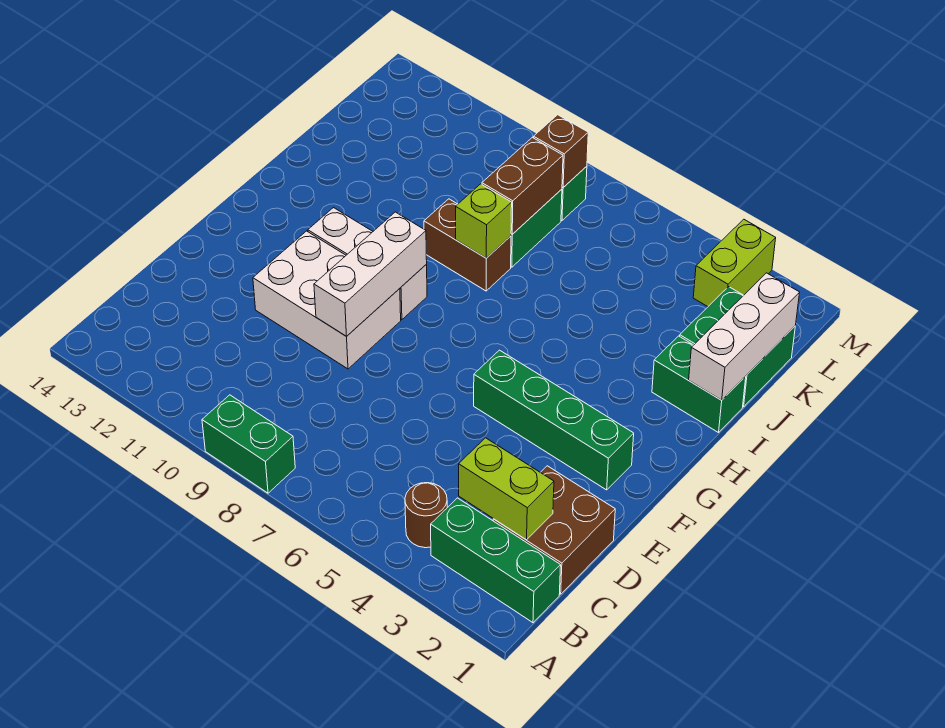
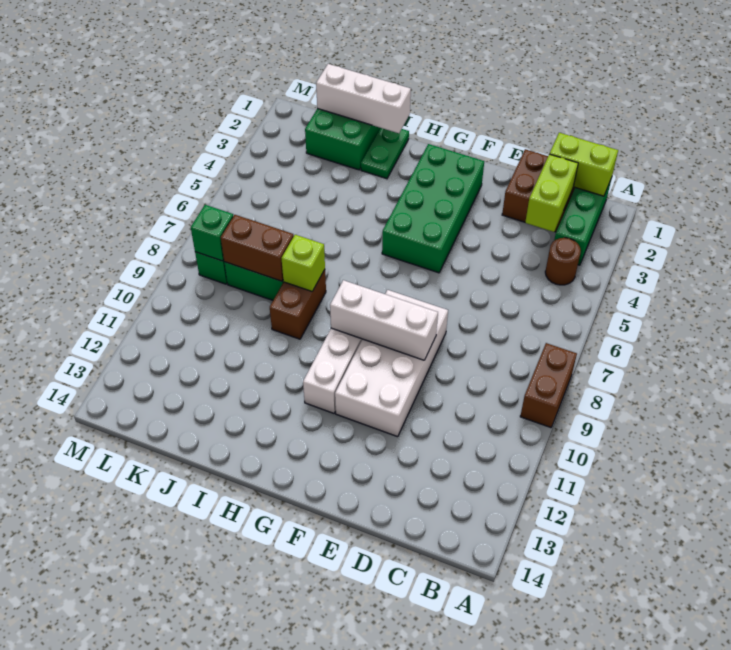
green 1x2 brick [202,395,295,493] -> brown 1x2 brick [520,343,577,428]
white 2x3 brick [253,231,401,369] -> white 2x4 brick [335,290,448,437]
green 1x4 brick [474,350,634,490] -> green 2x4 brick [382,144,484,273]
green 1x2 brick [652,336,746,433] -> green 1x2 plate [361,128,409,179]
lime 1x2 brick [693,219,776,307] -> lime 1x2 brick moved to [550,133,618,196]
brown 1x1 brick [534,115,588,187] -> green 1x1 brick [191,205,233,261]

